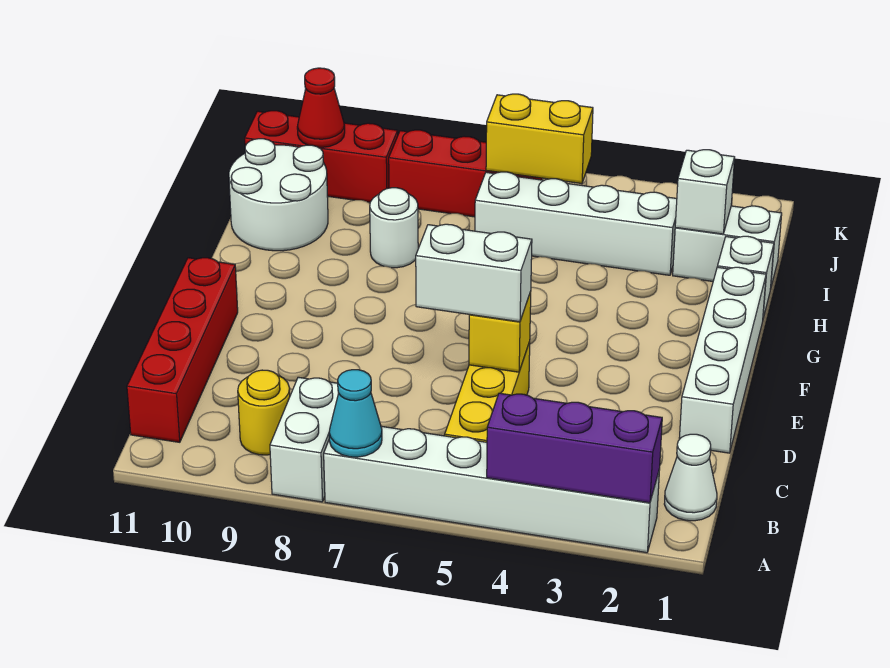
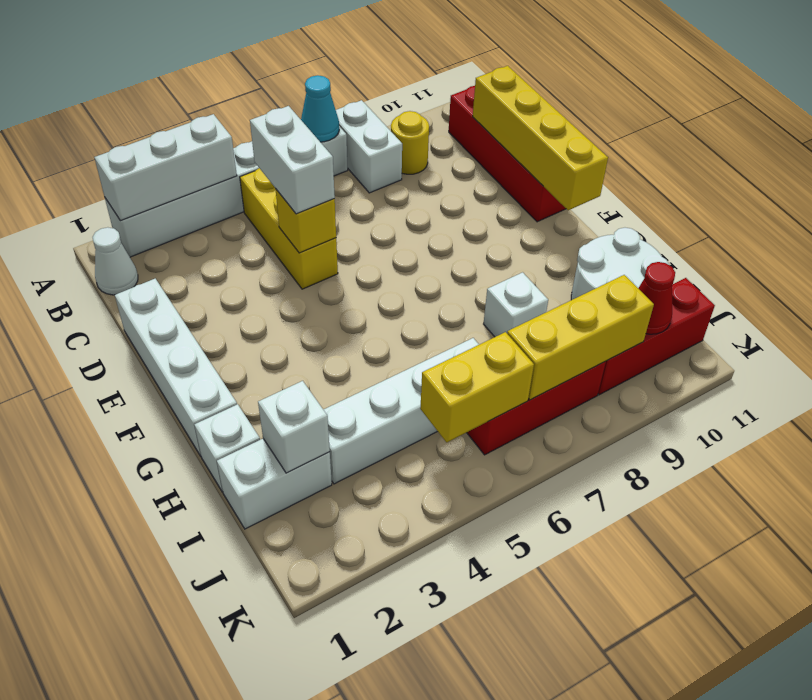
purple 1x3 brick [487,393,662,503] -> white 1x3 brick [94,114,237,221]
none -> yellow 1x4 brick [473,66,608,210]
white 1x2 brick [416,224,532,322] -> white 1x2 brick turned to [250,106,335,214]
white 1x1 round brick [370,188,418,268] -> white 1x1 brick [484,272,548,337]
none -> yellow 1x3 brick [507,275,654,400]

